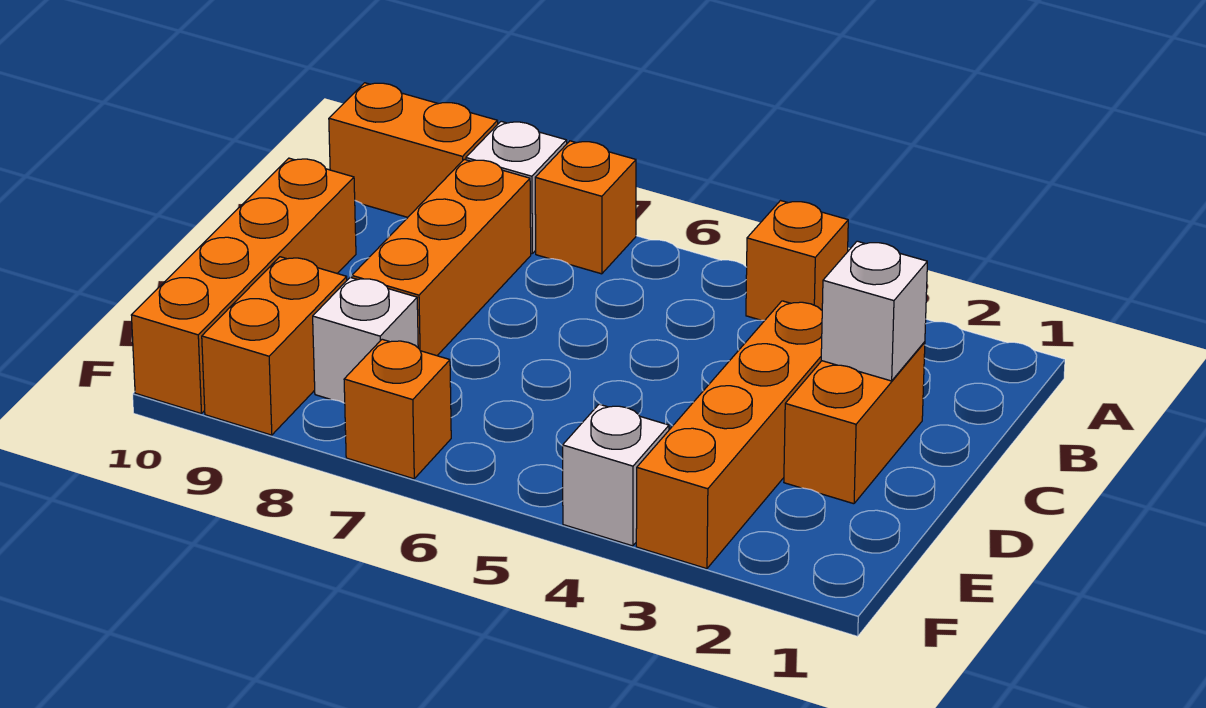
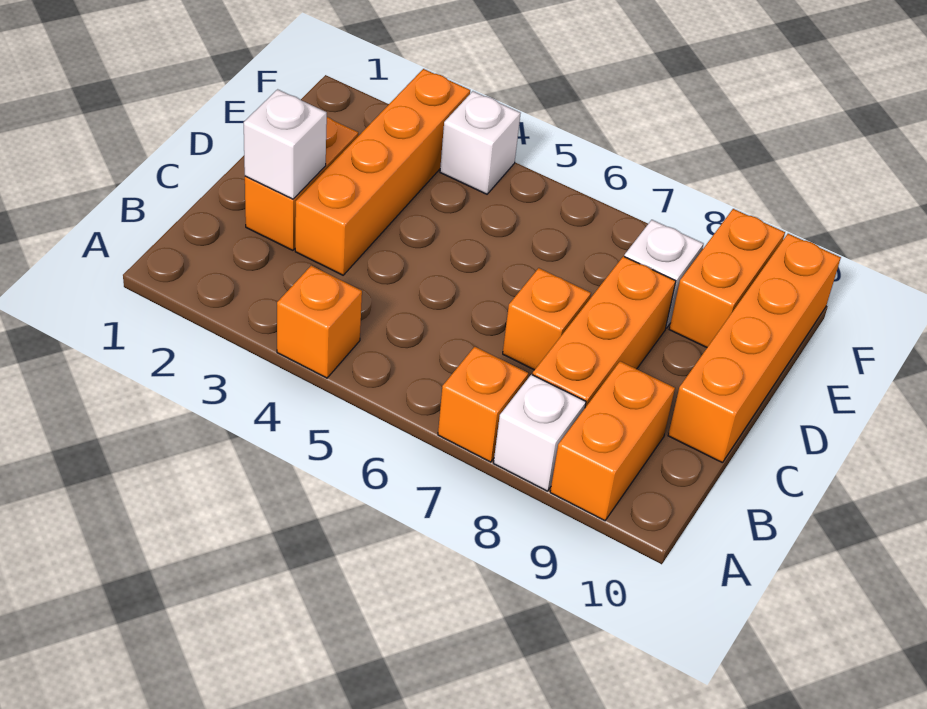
orange 1x2 brick [329,83,498,217] -> orange 1x2 brick turned to [550,361,675,521]
orange 1x1 brick [344,339,451,479] -> orange 1x1 brick moved to [503,268,591,370]

